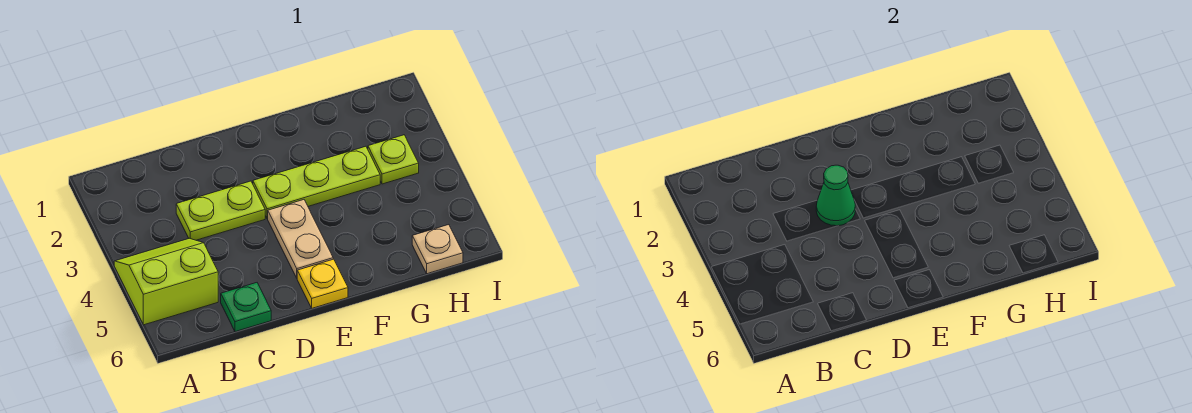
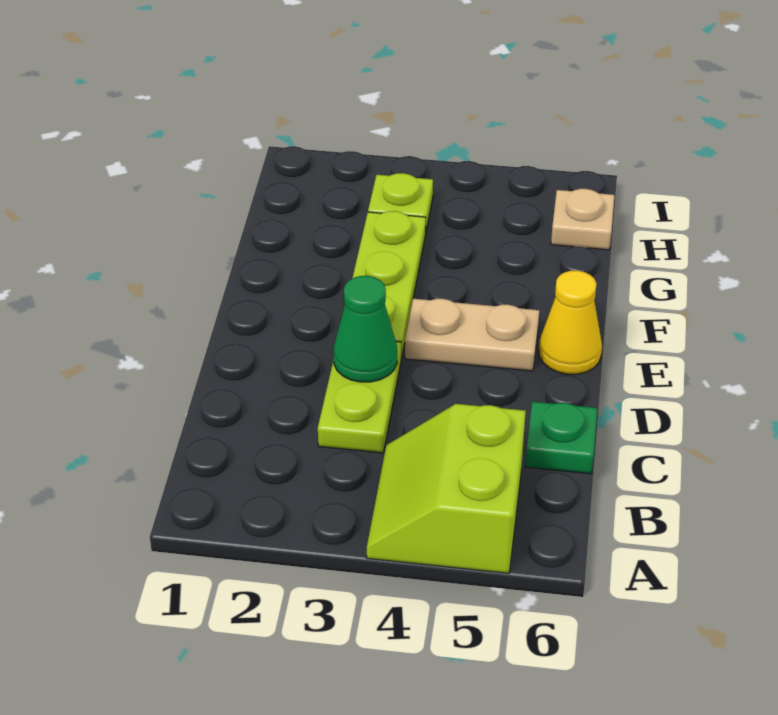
yellow 1x1 plate [297,259,348,308] -> yellow 1x1 cone [539,271,602,374]

